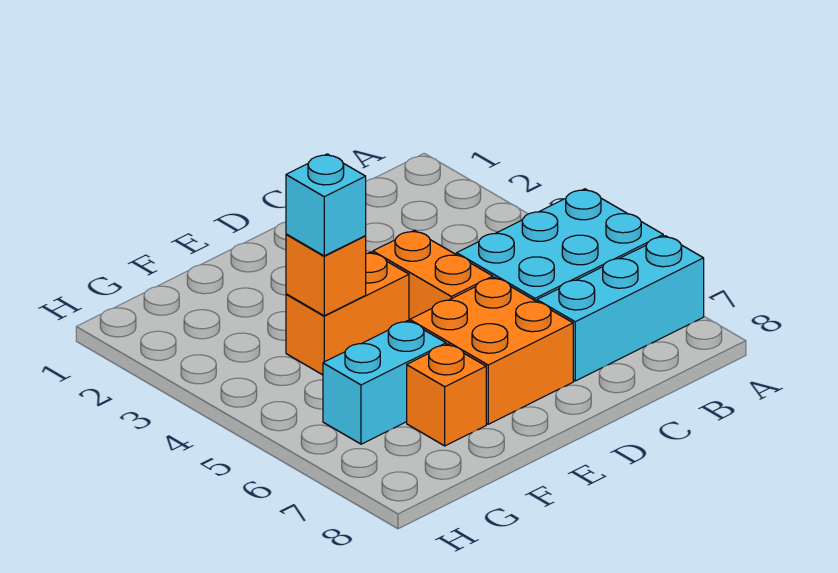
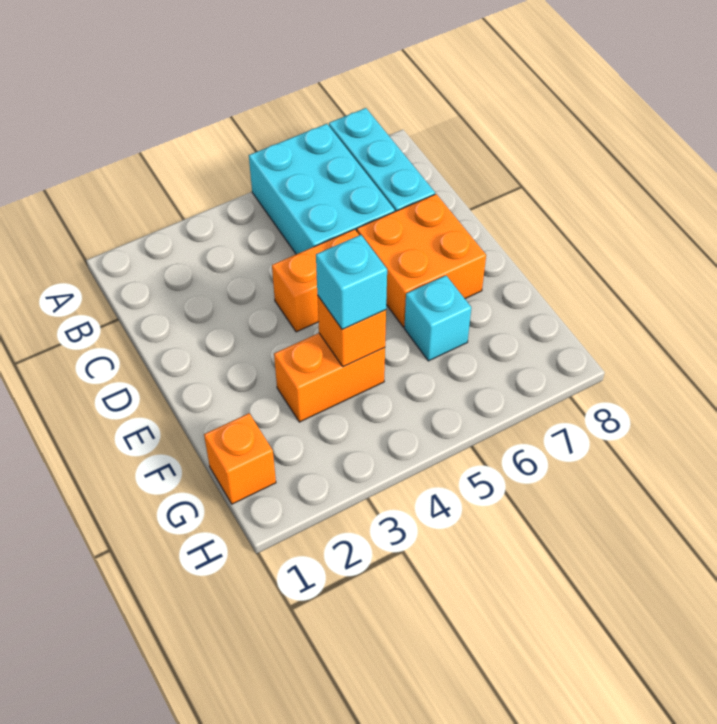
orange 1x2 brick [286,252,409,375] -> orange 1x2 brick turned to [274,333,385,422]
cyan 1x2 brick [323,321,446,444] -> cyan 1x1 brick [404,276,471,361]
orange 1x1 brick [407,344,486,446] -> orange 1x1 brick moved to [204,413,276,504]

